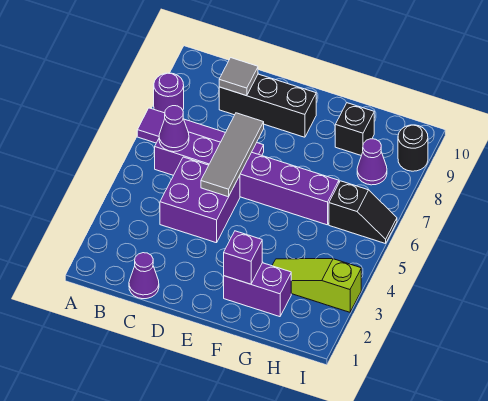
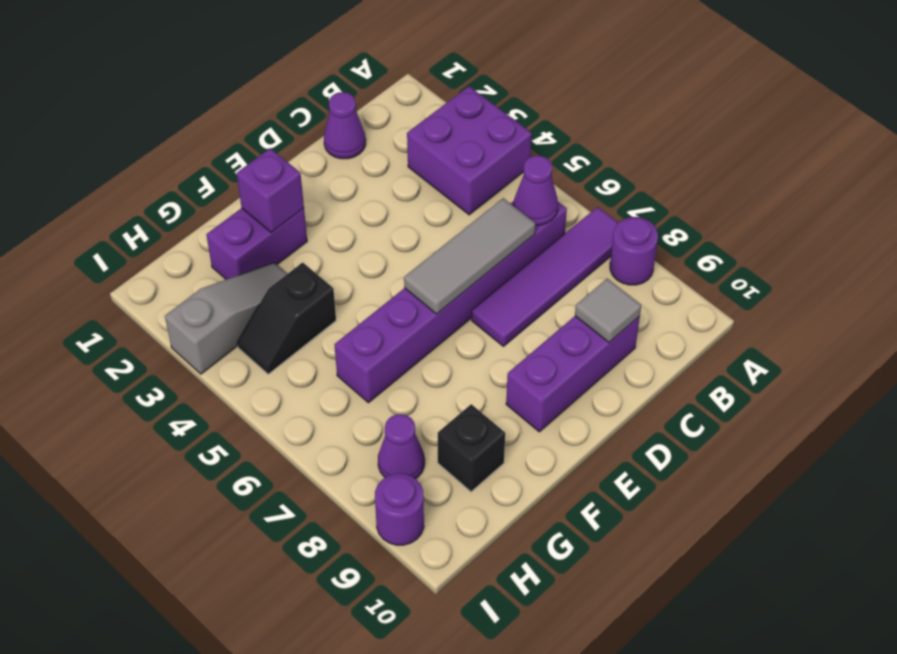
purple 2x2 brick [160,157,240,243] -> purple 2x2 brick moved to [407,86,532,215]
black 1x3 brick [219,74,316,137] -> purple 1x3 brick [506,316,640,432]
grey 1x3 tile [201,113,264,197] -> grey 1x3 tile turned to [404,198,535,314]
lime 1x3 slope [272,259,361,312] -> grey 1x3 slope [165,263,287,374]
black 1x2 slope [329,181,397,244] -> black 1x2 slope moved to [237,262,336,374]
black 1x1 round brick [398,125,428,171] -> purple 1x1 round brick [375,474,424,545]

